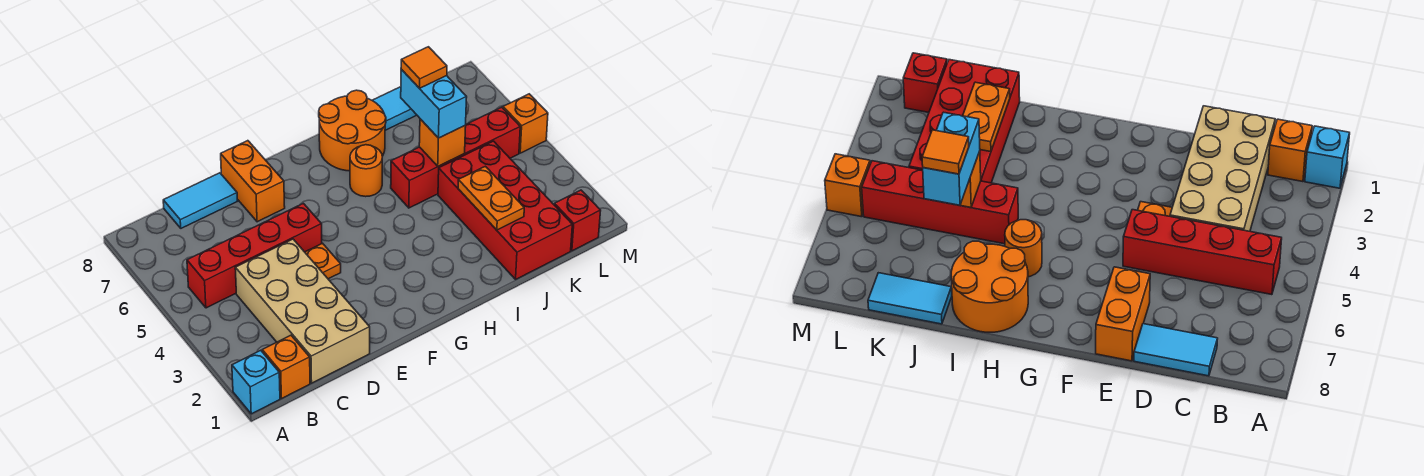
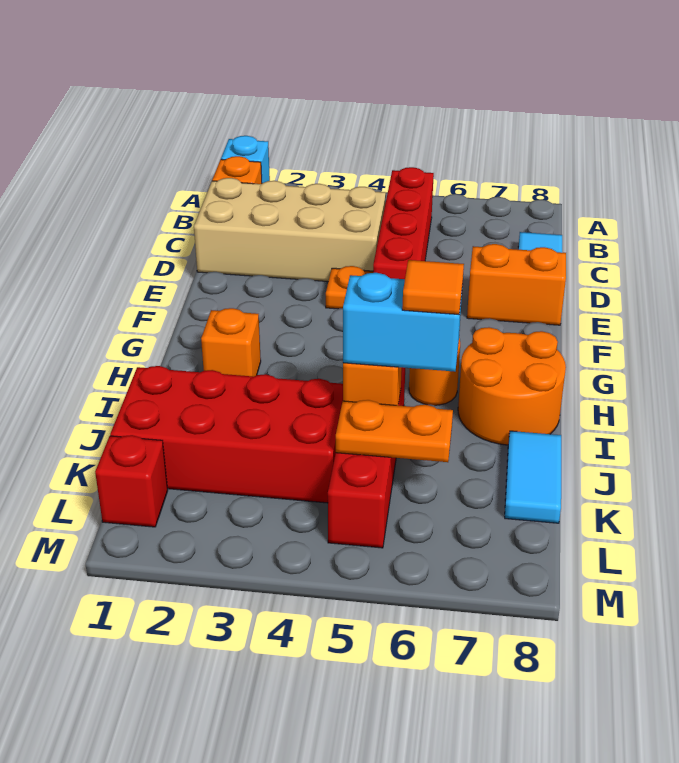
orange 1x2 plate [458,166,524,230] -> orange 1x2 plate moved to [336,400,453,462]
orange 1x1 brick [503,94,548,153] -> orange 1x1 brick moved to [201,308,261,377]

